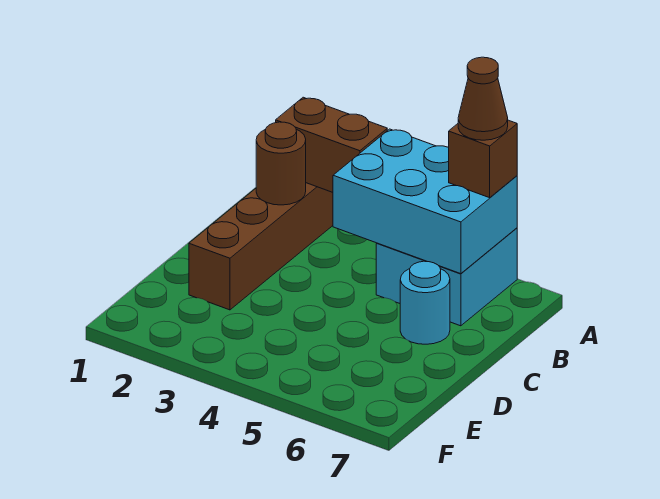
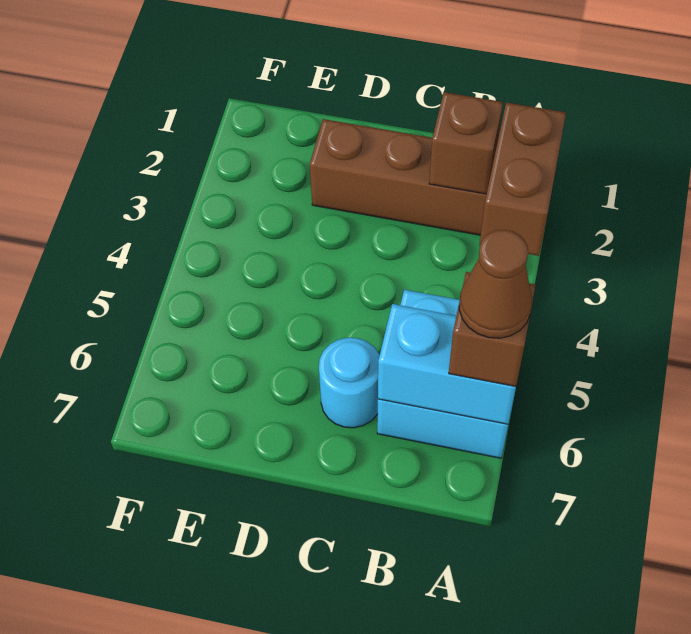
cyan 2x3 brick [333,129,517,274] -> cyan 1x2 brick [378,304,516,424]
brown 1x1 round brick [256,122,306,205] -> brown 1x1 brick [429,92,503,194]

